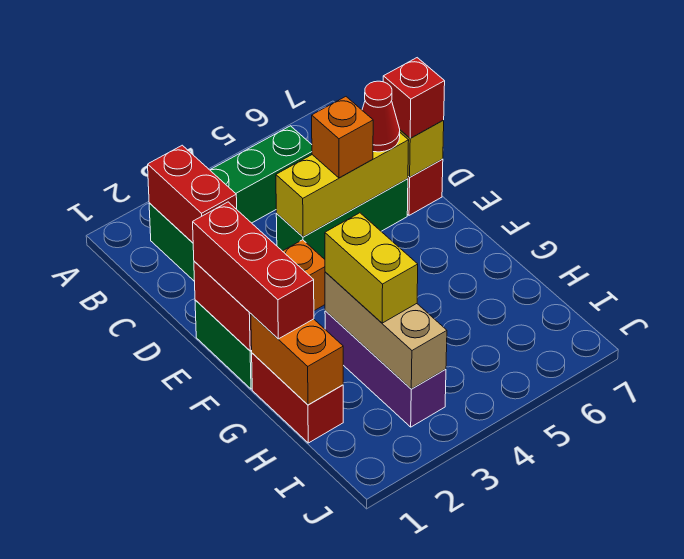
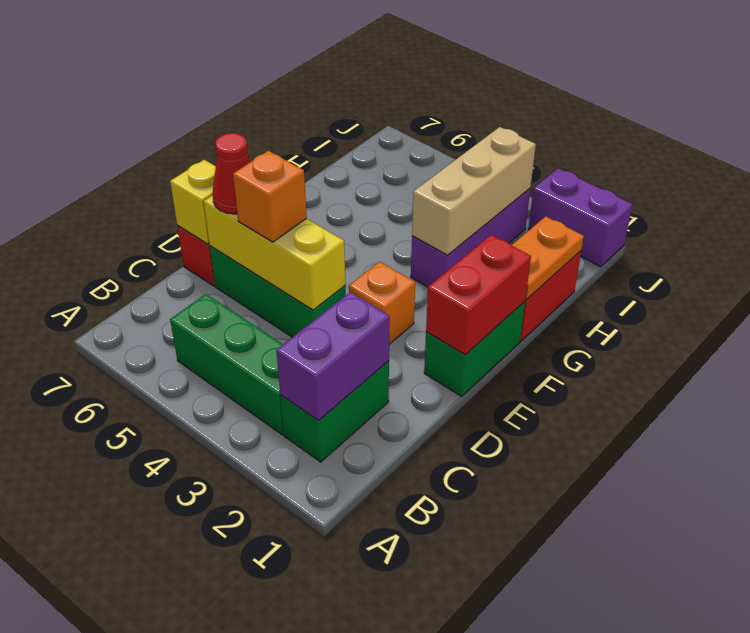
red 1x2 brick [148,145,237,243] -> purple 1x2 brick [276,292,390,421]
red 1x1 brick [383,58,445,138] -> none
red 1x3 brick [193,202,314,339] -> none
orange 1x2 brick [251,314,343,405] -> orange 1x2 plate [512,216,584,299]
yellow 1x2 brick [325,213,418,323] -> none
none -> purple 1x2 brick [528,168,632,267]

